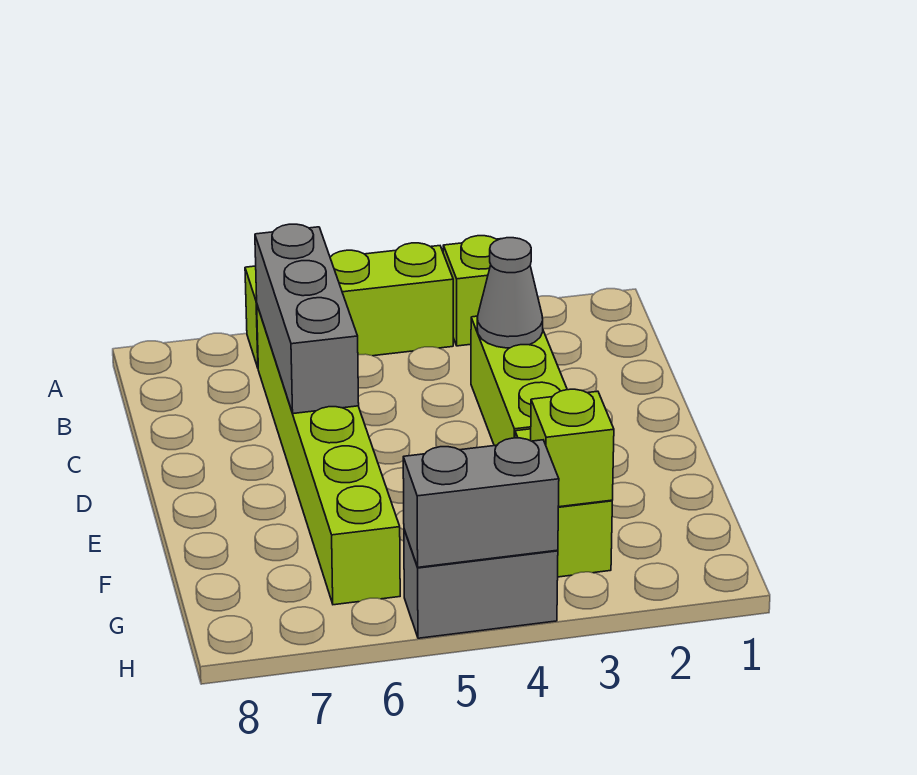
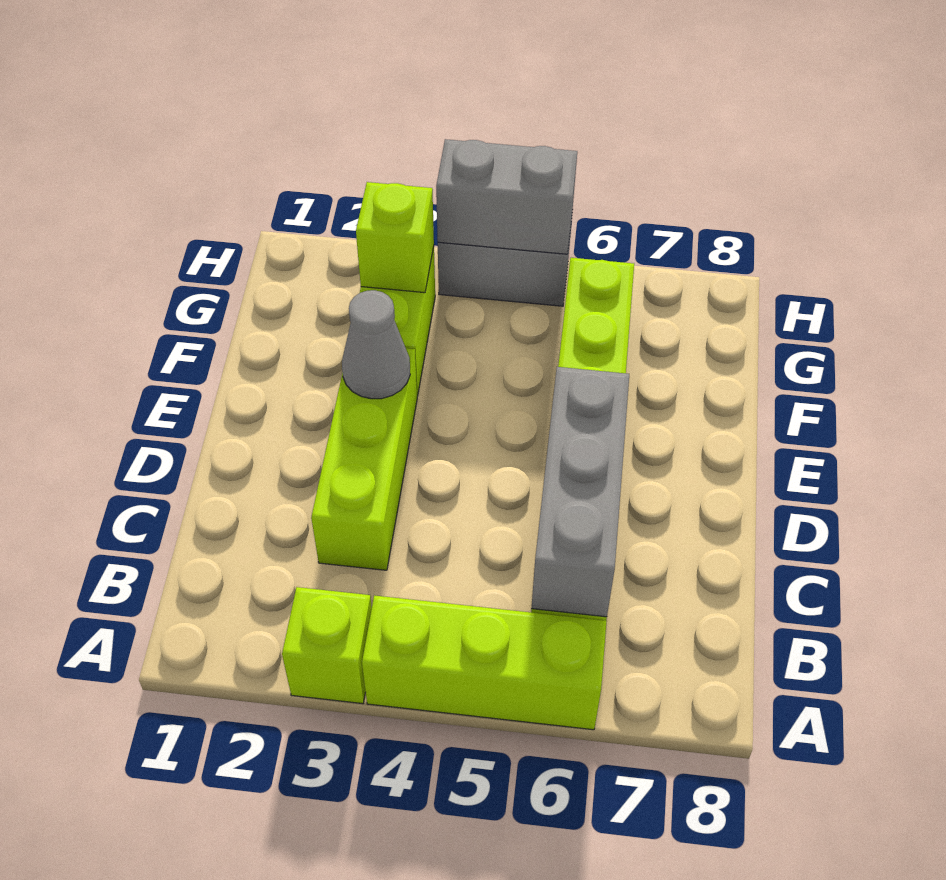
grey 1x1 cone [477,238,543,348] -> grey 1x1 cone moved to [342,290,410,399]

